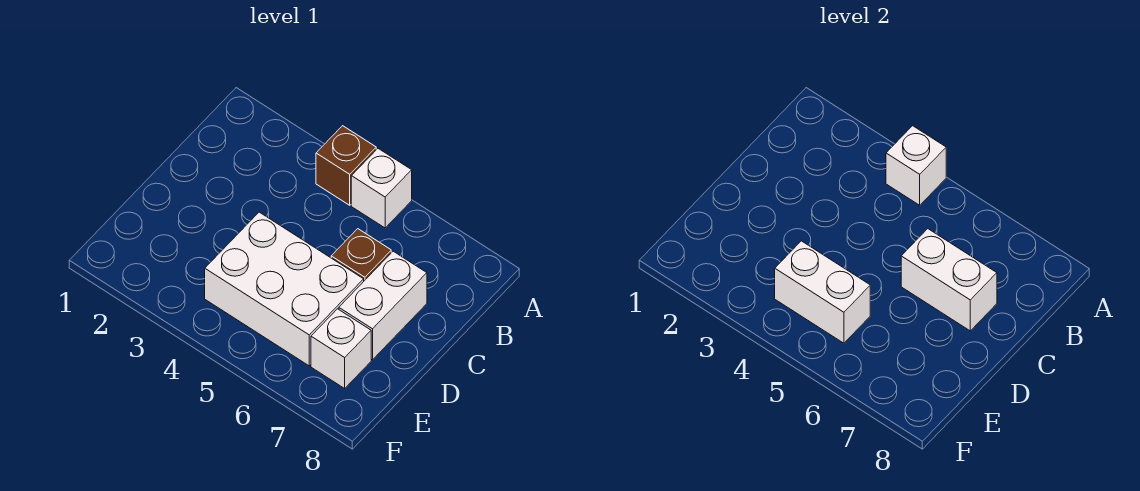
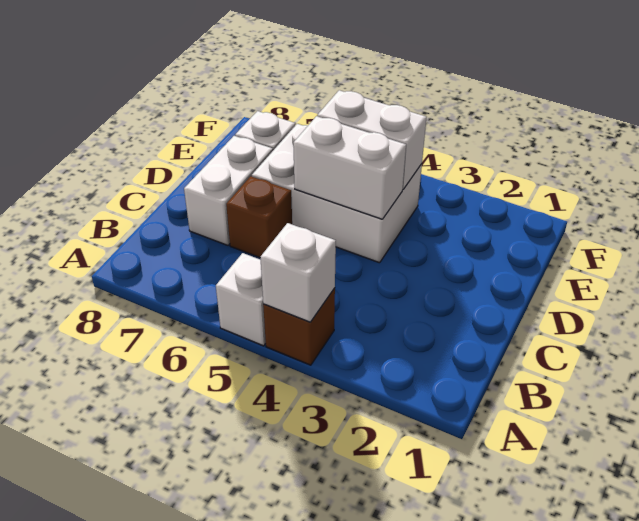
white 1x2 brick [901,229,997,331] -> white 1x2 brick moved to [293,116,406,219]

